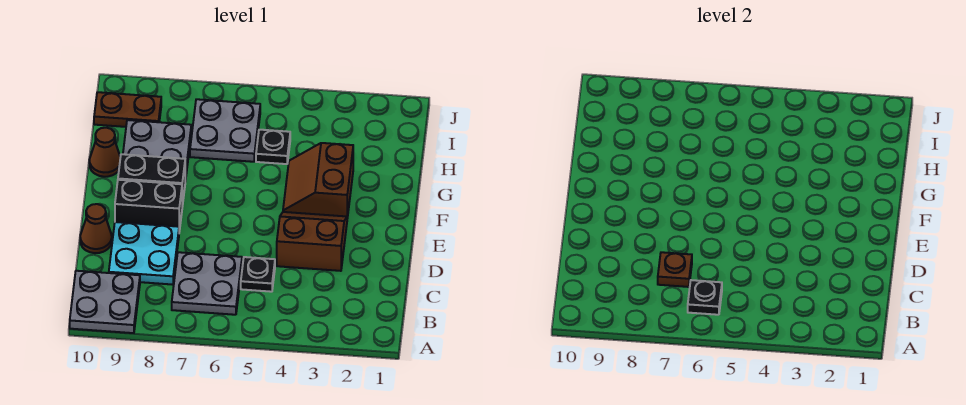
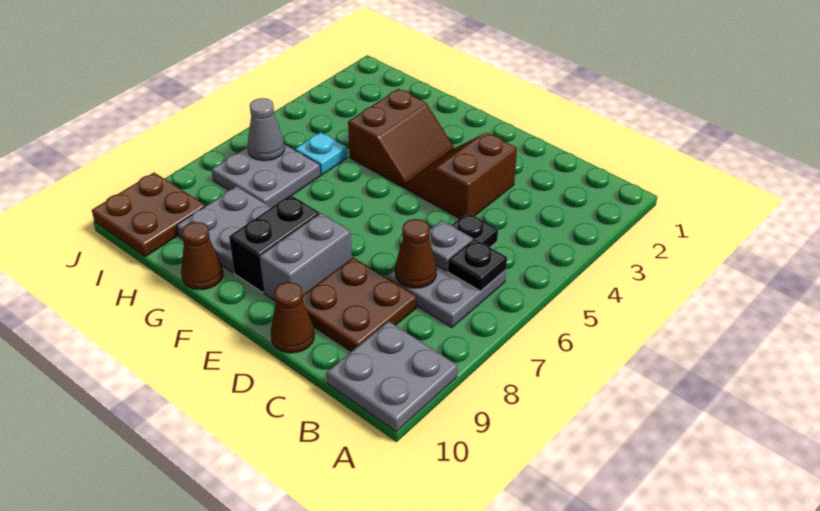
none -> grey 1x1 plate [429,220,473,271]
brown 1x1 plate [658,252,692,287] -> brown 1x1 cone [395,219,437,288]
cyan 2x2 plate [109,222,179,285] -> brown 2x2 plate [303,257,417,351]
black 1x2 brick [115,180,182,232] -> grey 1x2 brick [259,213,352,301]
brown 2x2 slope [283,143,353,218] -> brown 2x2 slope turned to [348,89,454,189]
black 1x1 plate [256,130,290,164] -> cyan 1x1 plate [295,132,347,175]
none -> grey 1x1 cone [247,98,285,161]
brown 1x2 plate [94,92,161,127] -> brown 2x2 plate [92,173,205,257]

